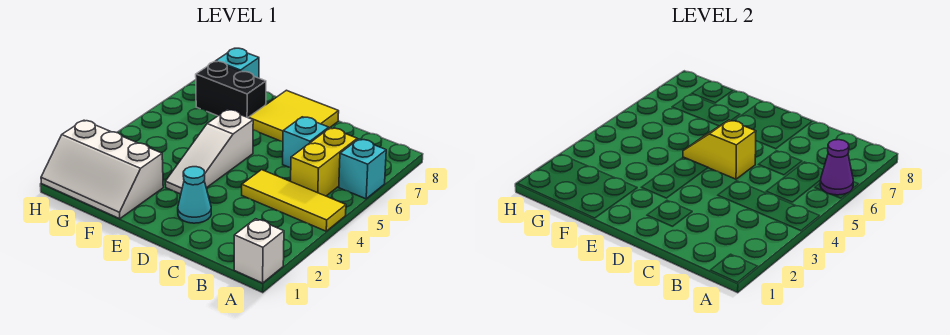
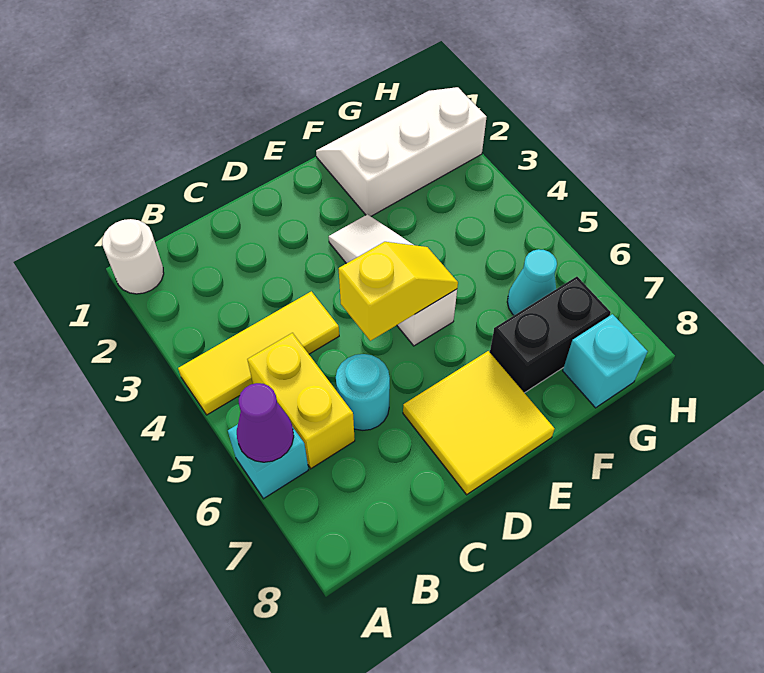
white 1x1 brick [234,219,284,283] -> white 1x1 round brick [102,219,164,294]
cyan 1x1 brick [283,117,329,168] -> cyan 1x1 round brick [336,354,390,430]
cyan 1x1 cone [178,167,211,223] -> cyan 1x1 cone moved to [507,249,557,315]

